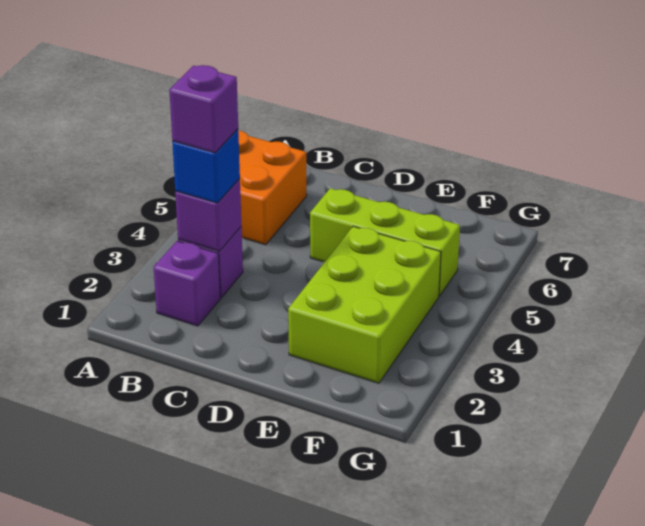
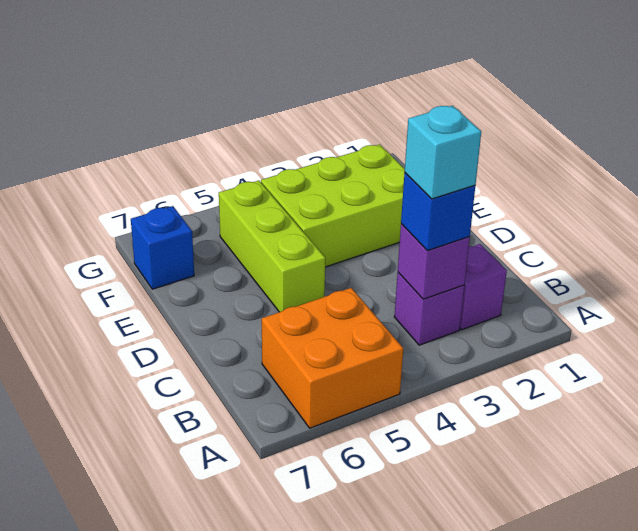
purple 1x1 brick [169,65,238,153] -> cyan 1x1 brick [405,106,481,199]
none -> blue 1x1 brick [131,206,194,289]

